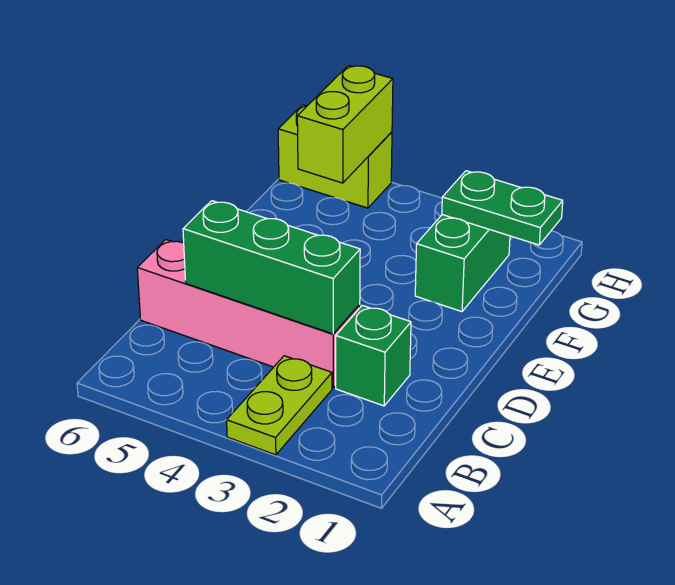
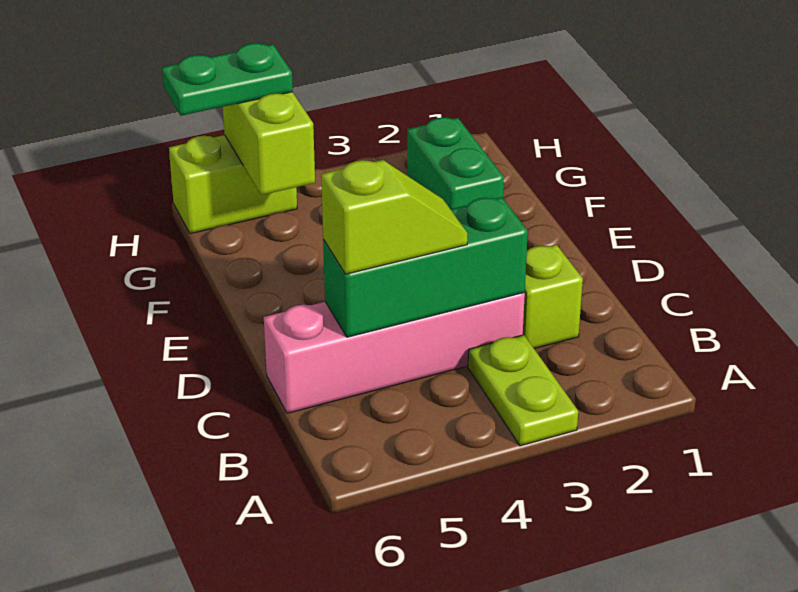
green 1x1 brick [336,305,411,406] -> lime 1x1 brick [523,245,583,349]
none -> lime 1x2 slope [321,160,468,274]
green 1x2 plate [442,171,563,245] -> green 1x2 plate moved to [162,43,293,116]

